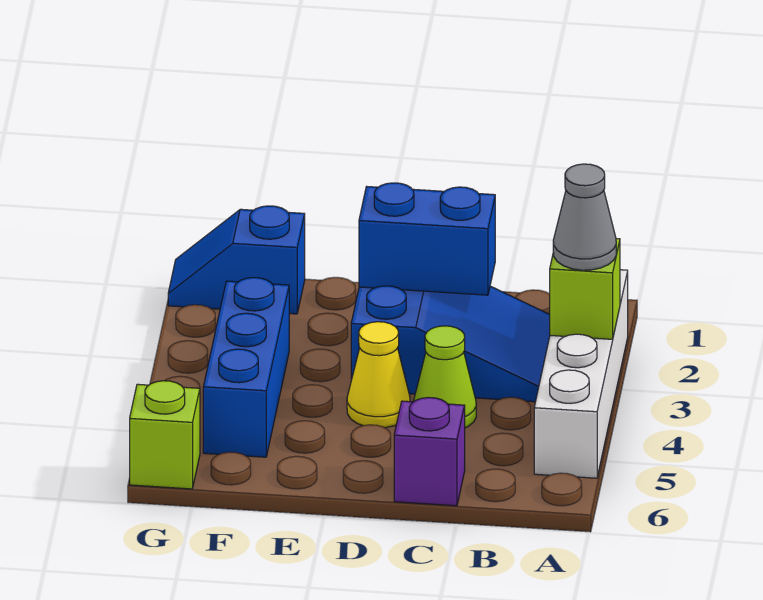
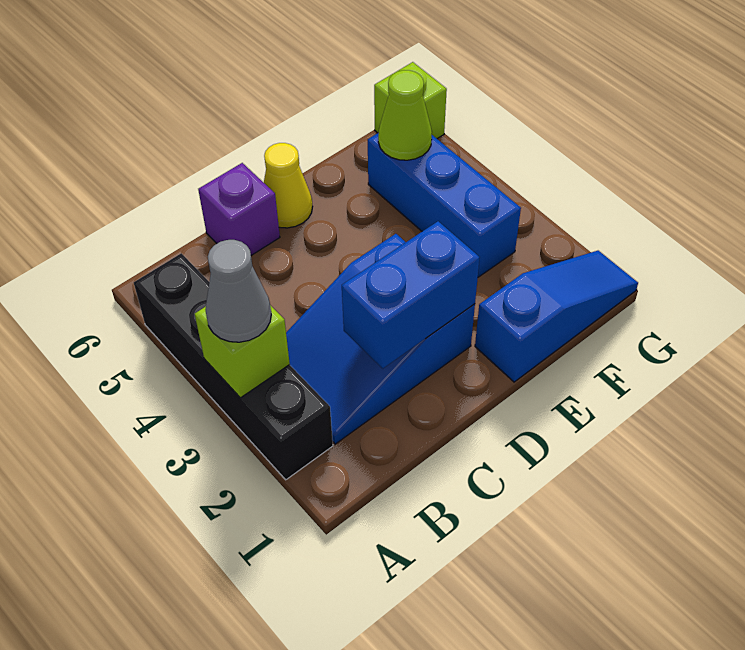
white 1x4 brick [534,270,628,478] -> black 1x4 brick [134,253,333,480]
lime 1x1 cone [413,326,476,428] -> lime 1x1 cone moved to [378,70,432,160]
yellow 1x1 cone [347,322,410,428] -> yellow 1x1 cone moved to [264,143,313,228]
blue 1x2 slope [168,206,305,314] -> blue 1x3 slope [475,251,638,382]

